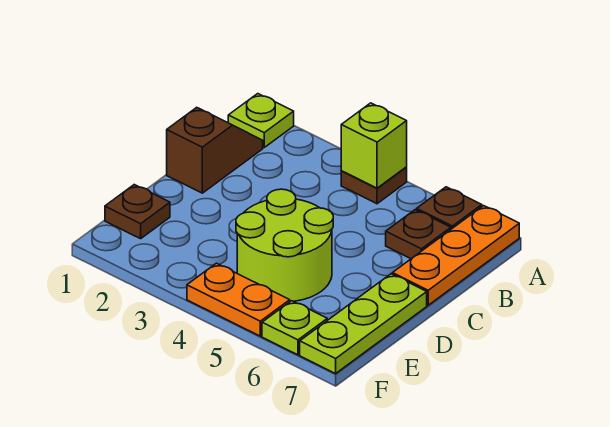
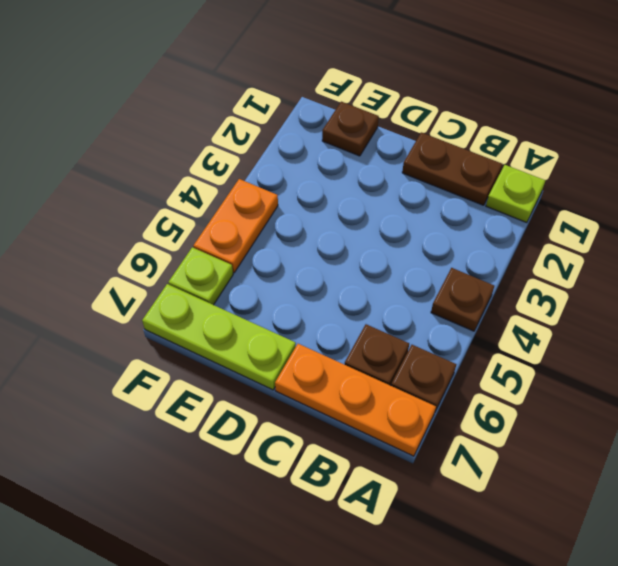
lime 1x1 brick [341,103,407,188] -> none
brown 1x2 slope [167,107,263,193] -> brown 1x2 plate [402,132,502,205]
lime 2x2 round brick [236,189,333,301] -> none

